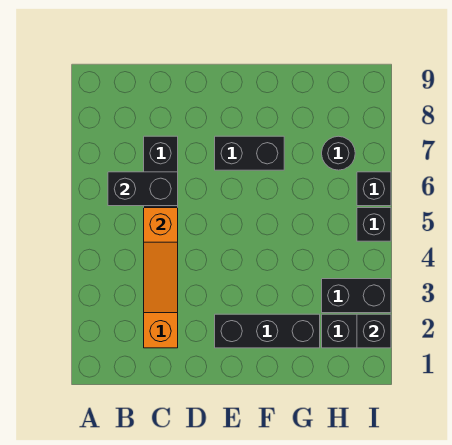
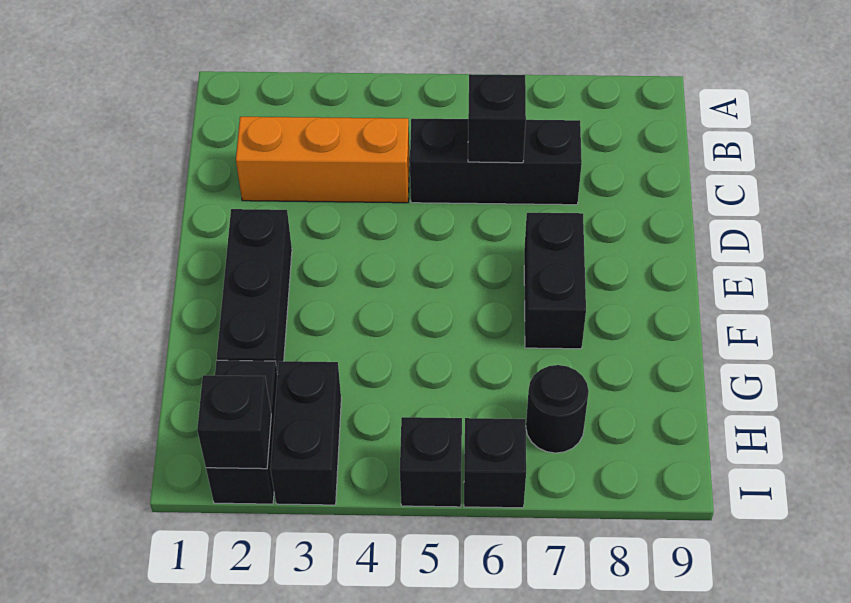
black 1x2 brick [108,172,178,206] -> black 1x1 brick [468,74,526,163]
orange 1x3 slope [144,208,178,313] -> none

